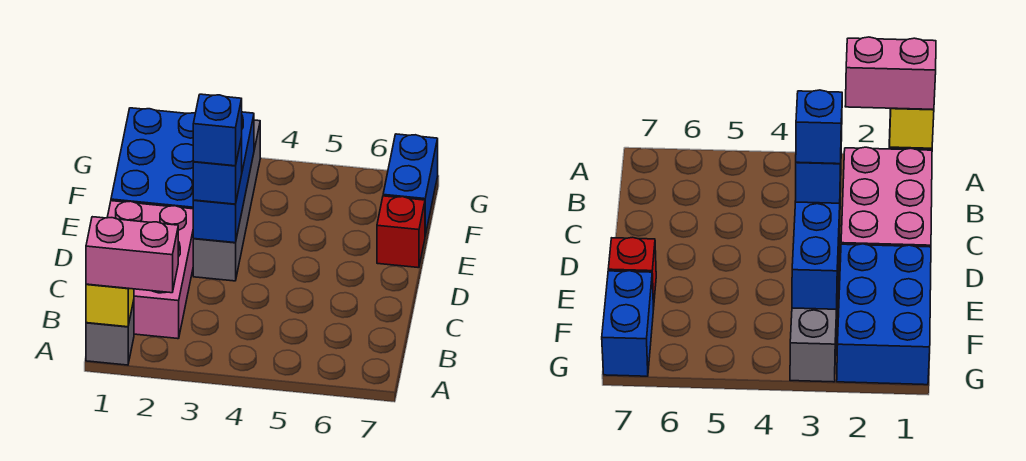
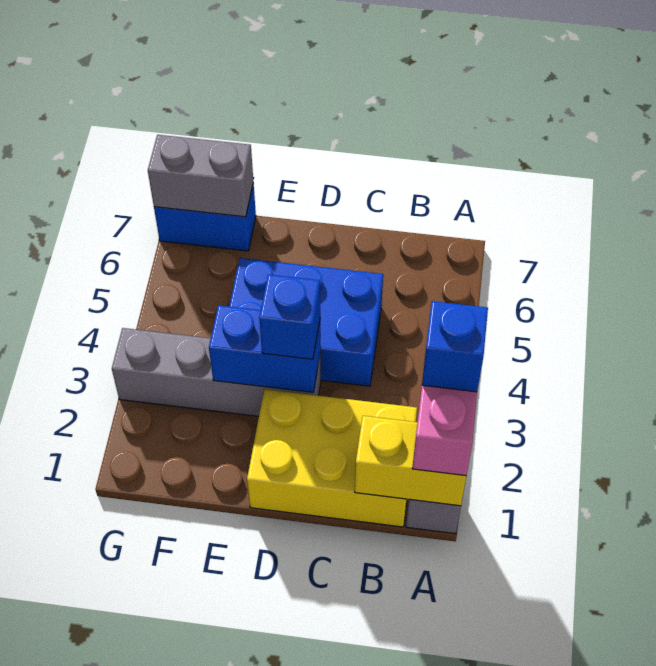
yellow 1x1 brick [86,284,134,327] -> yellow 1x2 brick [355,416,466,506]
pink 2x3 brick [107,201,193,339] -> yellow 2x3 brick [247,389,417,527]
blue 1x3 brick [193,112,254,243] -> blue 1x2 brick [209,305,321,392]
blue 1x1 brick [193,94,242,166] -> blue 1x1 brick moved to [422,301,488,392]
blue 2x3 brick [111,108,195,209] -> blue 2x3 brick moved to [229,258,383,386]
red 1x1 brick [377,196,425,268] -> none
none -> grey 1x2 brick [148,135,253,217]

